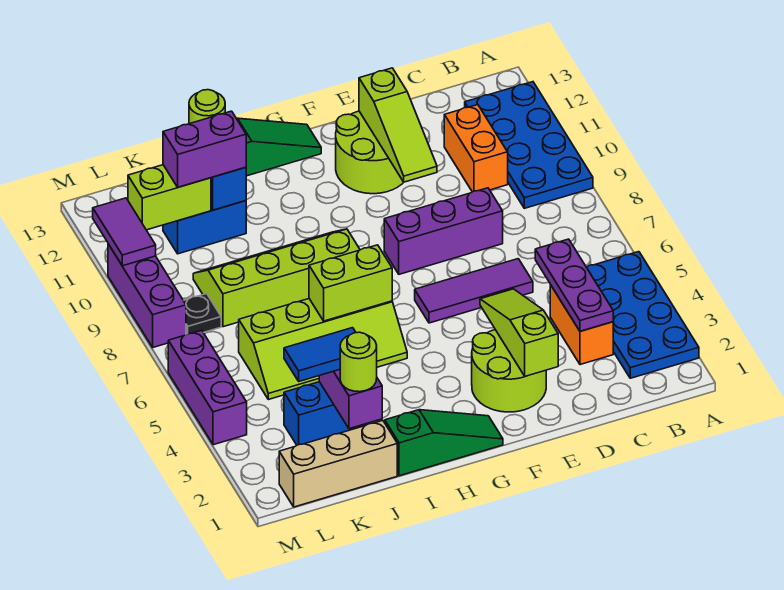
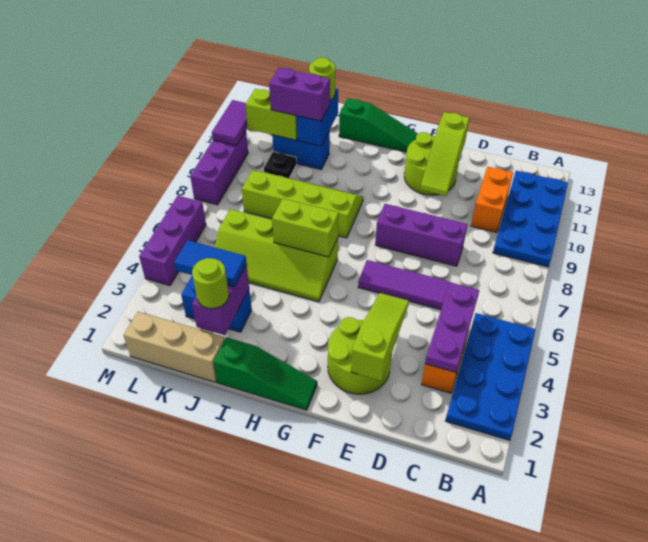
black 1x1 plate [183,294,221,334] -> black 1x1 plate moved to [264,152,296,178]

